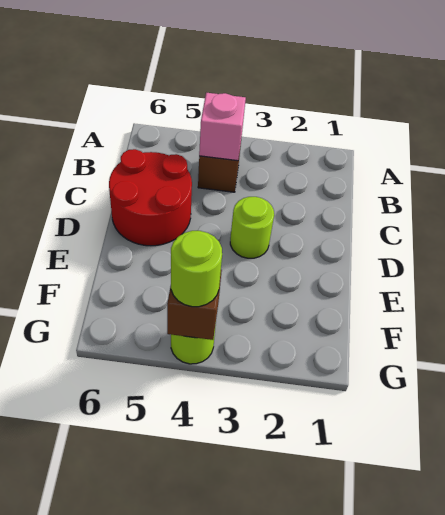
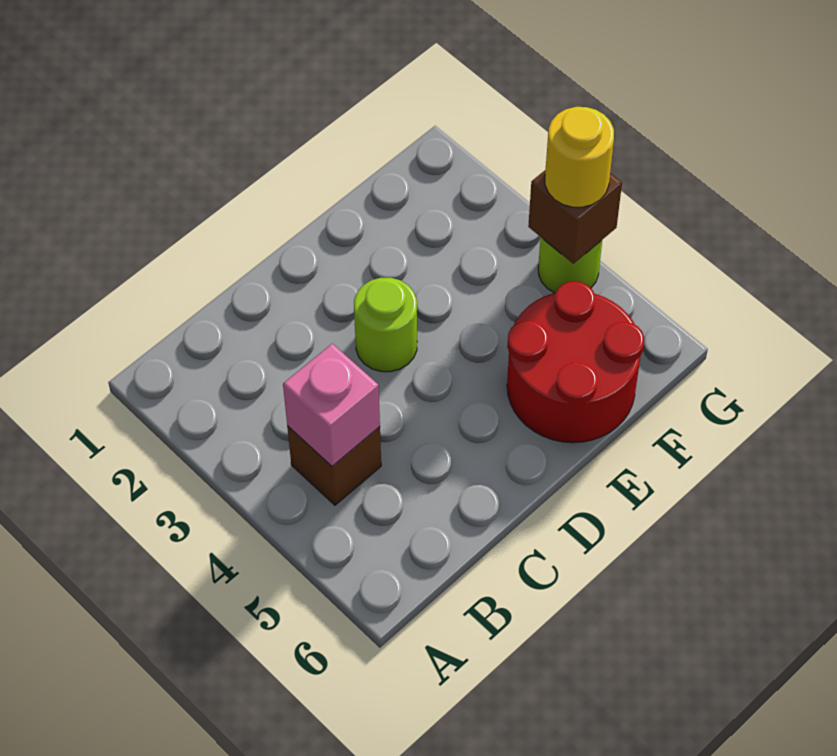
red 2x2 round brick [109,149,192,246] -> red 2x2 round brick moved to [507,281,644,443]
lime 1x1 round brick [171,231,222,307] -> yellow 1x1 round brick [545,107,614,207]

